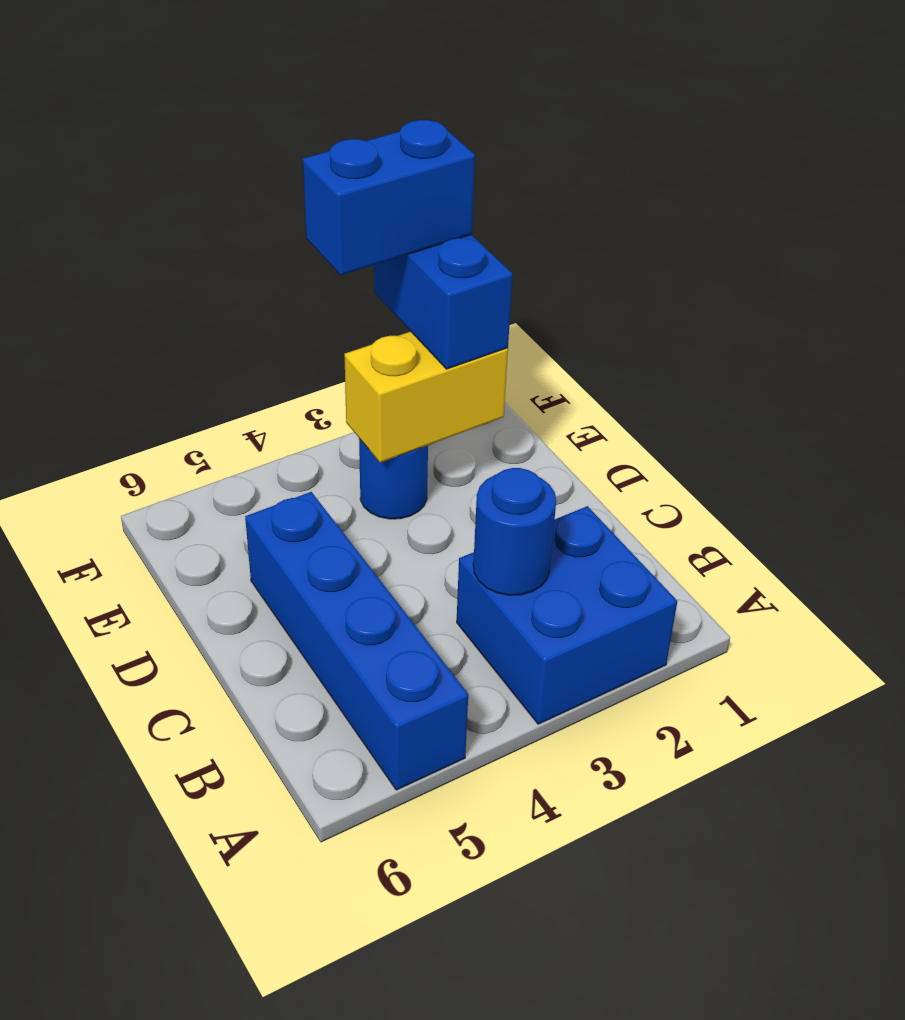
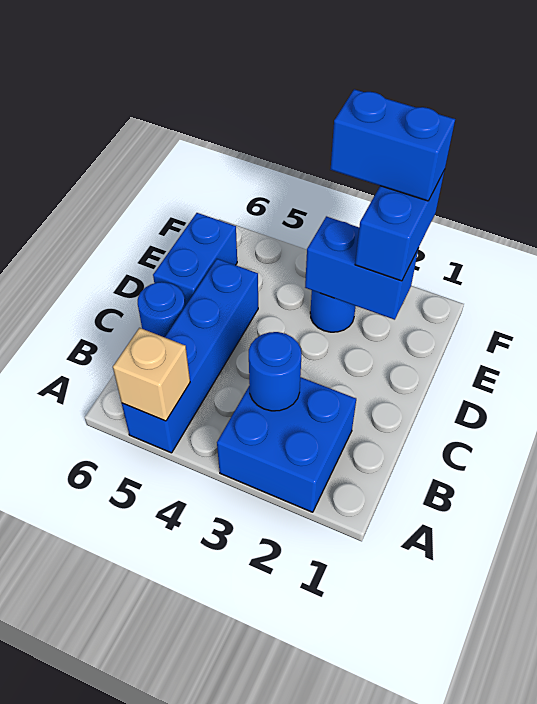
none -> tan 1x1 brick [113,328,190,421]
none -> blue 1x1 round brick [138,282,185,337]
none -> blue 1x2 brick [153,213,237,306]
yellow 1x2 brick [344,331,508,463] -> blue 1x2 brick [305,216,418,320]

